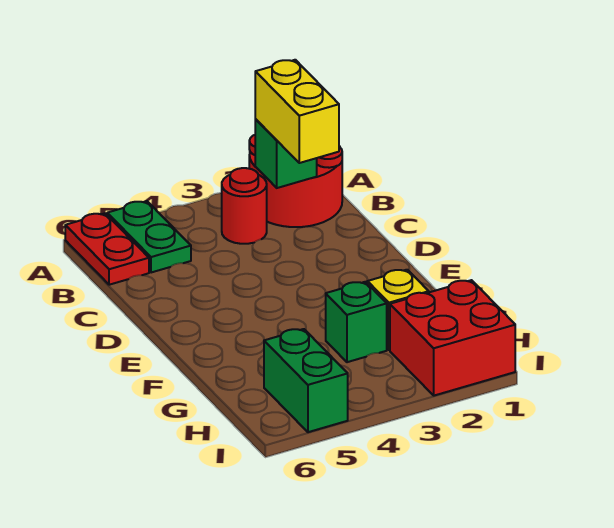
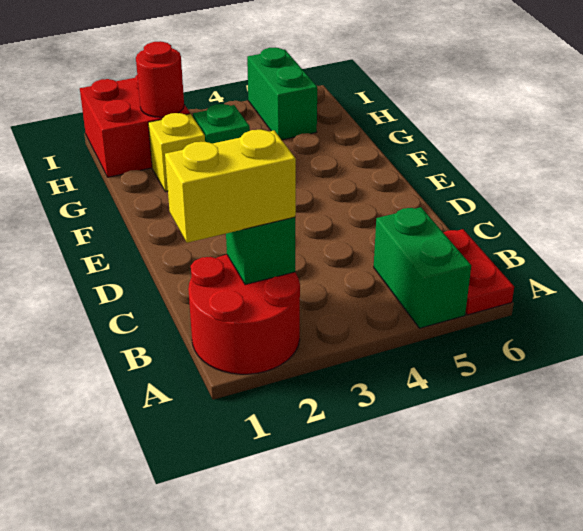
green 1x2 plate [107,201,191,273] -> green 1x2 brick [374,207,471,328]
yellow 1x2 brick [255,60,339,163] -> yellow 1x2 brick turned to [165,130,296,243]
red 1x1 round brick [222,168,267,244] -> red 1x1 round brick moved to [136,41,184,117]

